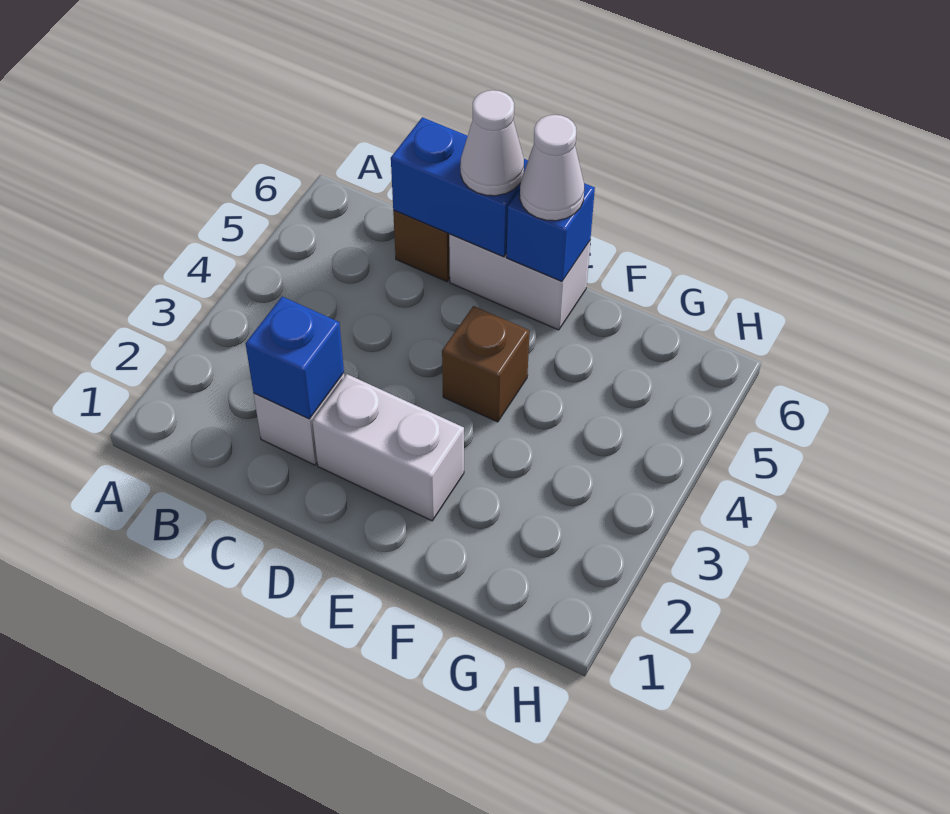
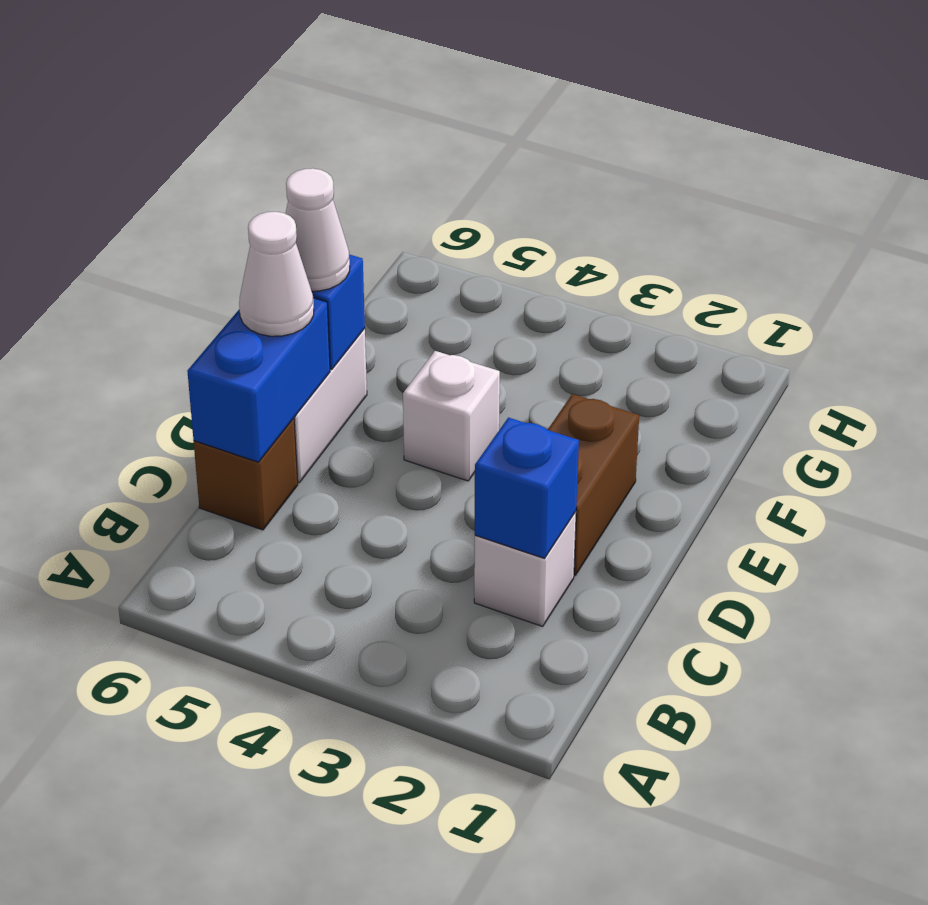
white 1x2 brick [312,374,464,521] -> brown 1x2 brick [548,394,639,576]
brown 1x1 brick [442,306,530,422] -> white 1x1 brick [403,351,500,481]

